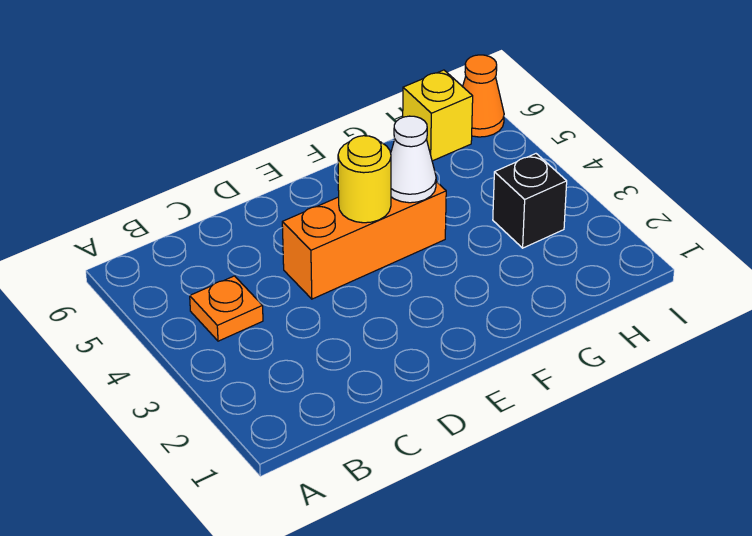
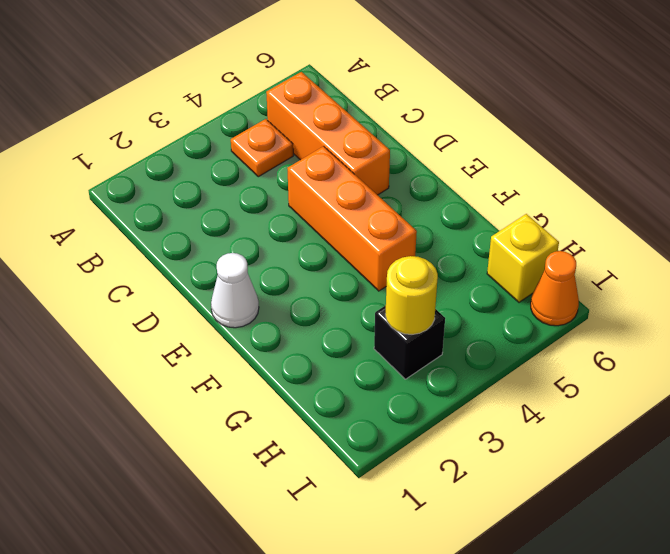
none -> orange 1x3 brick [266,72,390,195]
yellow 1x1 round brick [338,136,391,223] -> yellow 1x1 round brick moved to [385,256,438,334]
white 1x1 cone [391,116,436,203] -> white 1x1 cone moved to [211,253,259,328]

